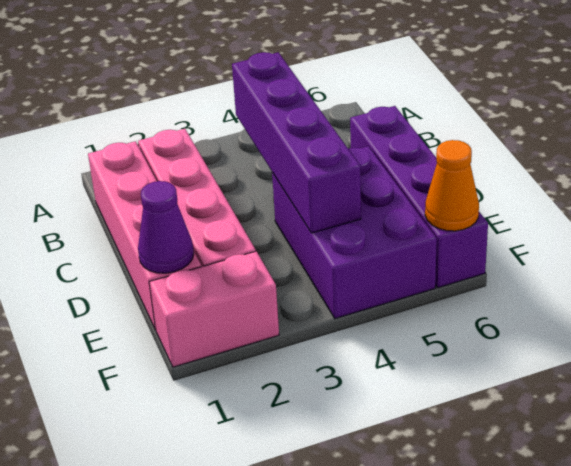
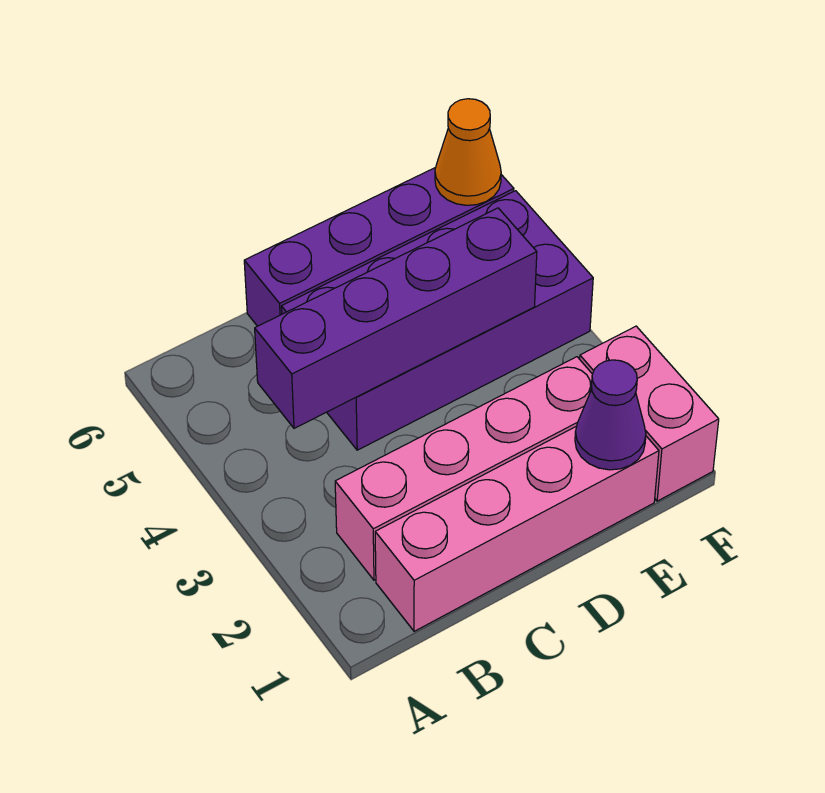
purple 2x3 brick [272,146,437,318] -> purple 2x4 brick [281,191,593,450]

